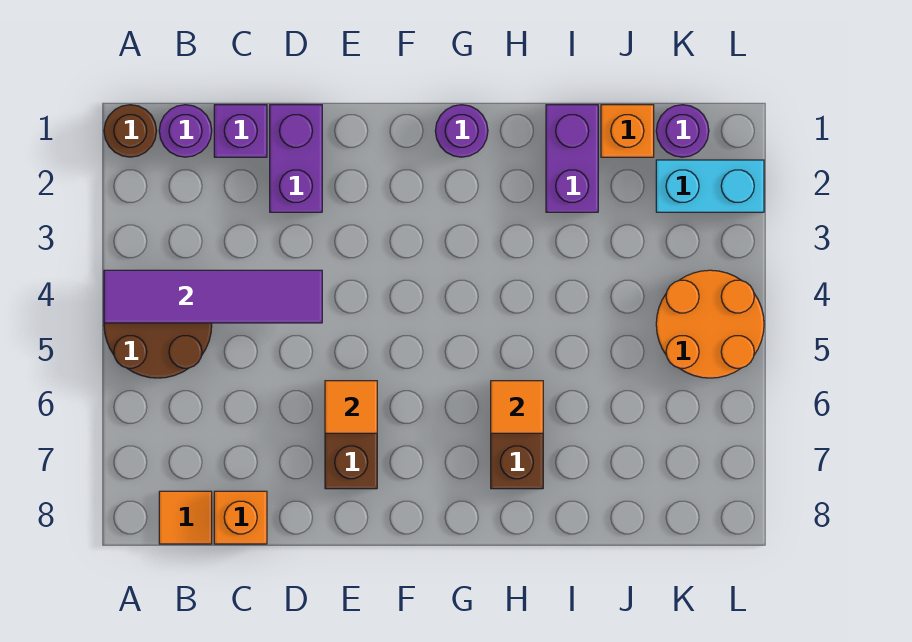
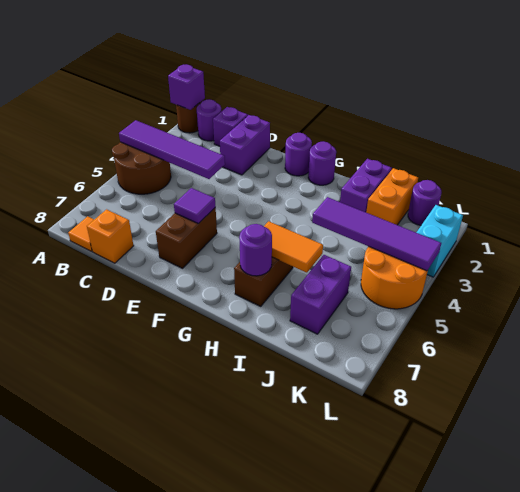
none -> purple 1x1 brick [168,64,205,110]
orange 1x1 tile [325,381,377,433] -> purple 1x1 tile [174,188,216,224]
none -> purple 1x1 round brick [285,133,312,176]
orange 1x1 tile [491,381,543,433] -> orange 1x2 tile [264,221,323,273]
none -> purple 1x1 round brick [239,224,272,276]
none -> purple 1x4 tile [312,197,441,271]
orange 1x1 brick [601,105,654,157] -> orange 1x2 brick [366,168,418,225]
none -> purple 1x2 brick [290,255,351,334]
cyan 1x2 brick [656,160,764,212] -> cyan 1x2 brick turned to [416,205,463,277]

